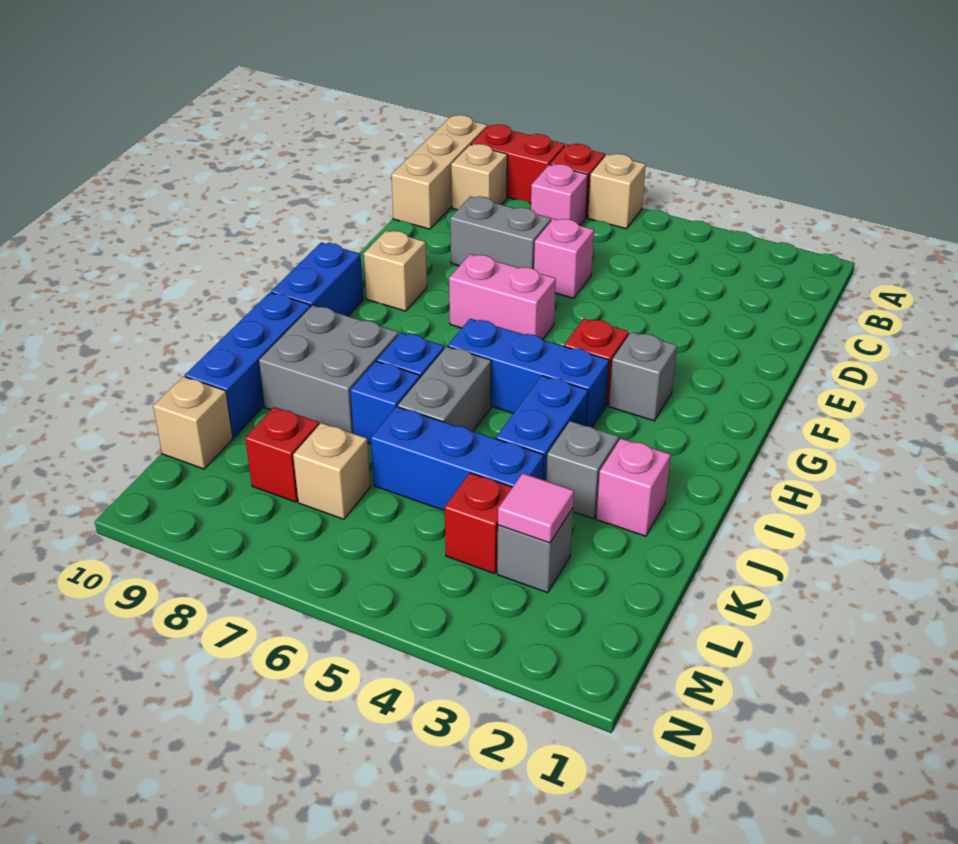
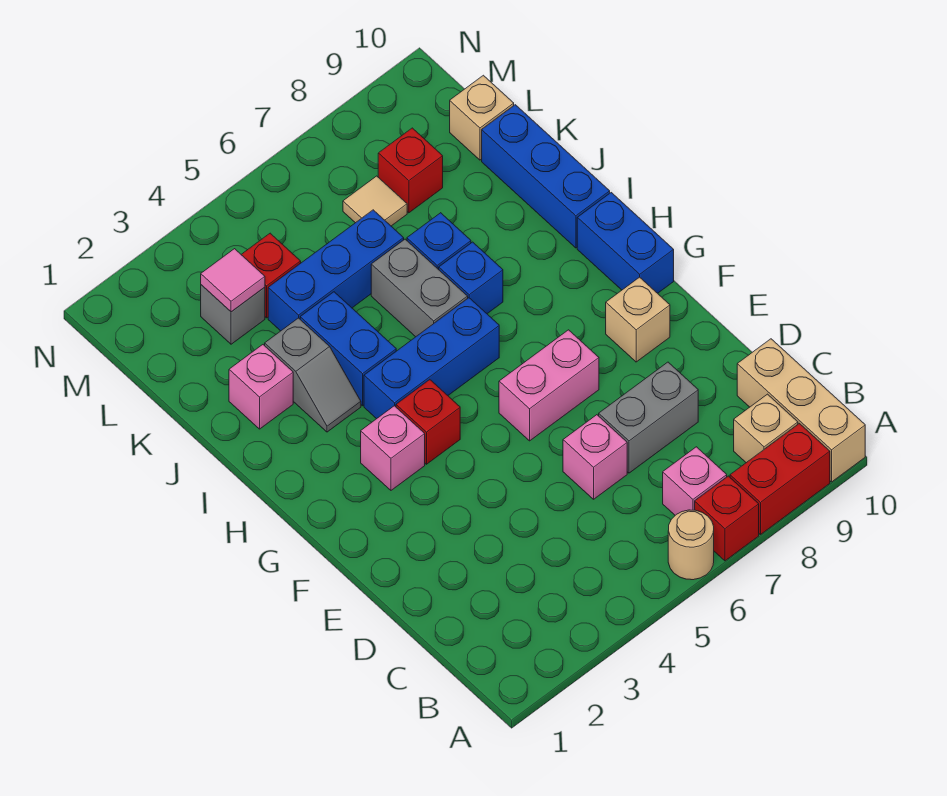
tan 1x1 brick [588,154,646,229] -> tan 1x1 round brick [668,510,714,580]
grey 1x1 brick [609,332,677,421] -> pink 1x1 brick [361,406,425,490]
grey 2x2 brick [259,305,399,434] -> none
tan 1x1 brick [293,423,370,519] -> tan 1x1 tile [343,176,407,226]

